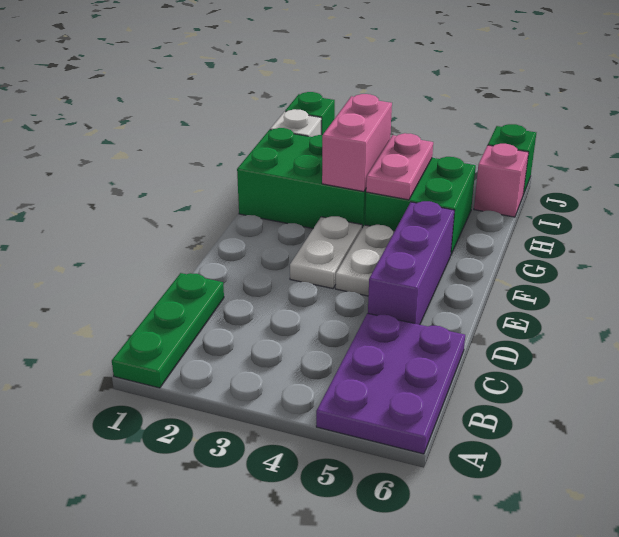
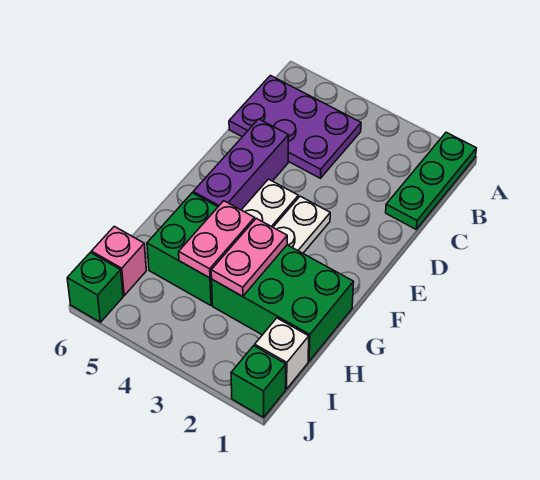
purple 2x3 plate [316,313,465,454] -> purple 2x3 plate turned to [229,76,361,178]
pink 1x2 brick [322,94,392,192] -> pink 1x2 plate [211,218,287,296]

